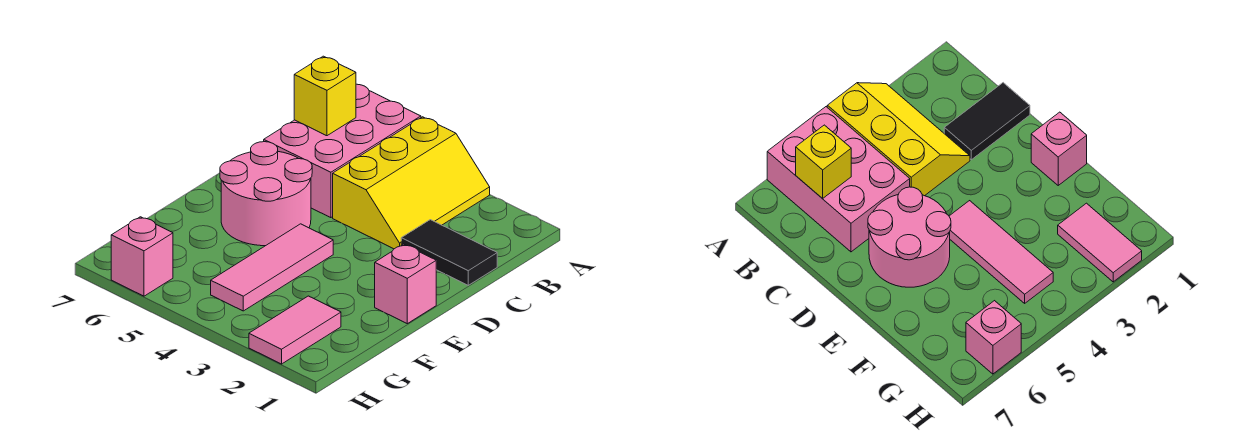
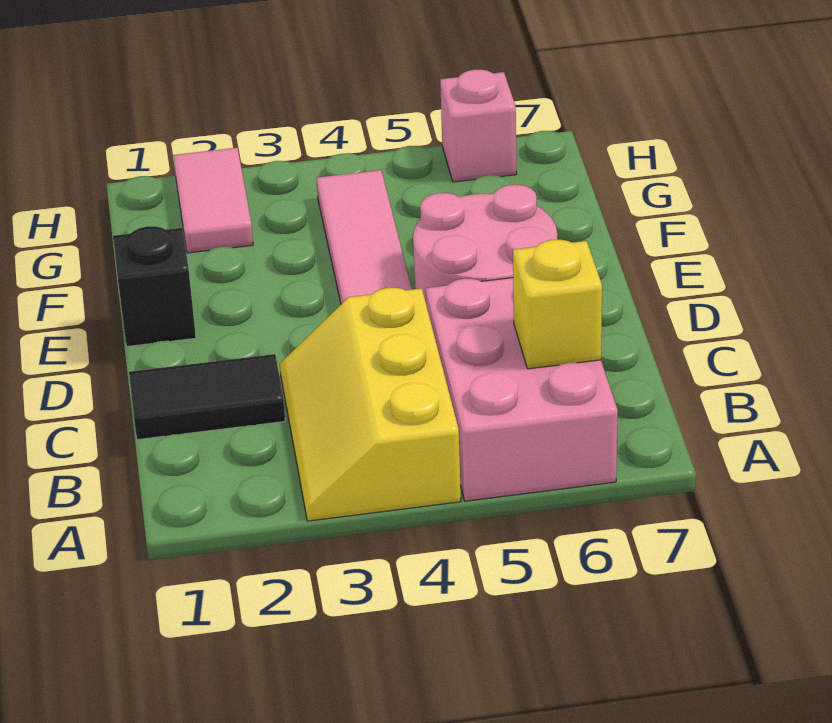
pink 1x1 brick [375,244,436,324] -> black 1x1 brick [113,226,196,347]

